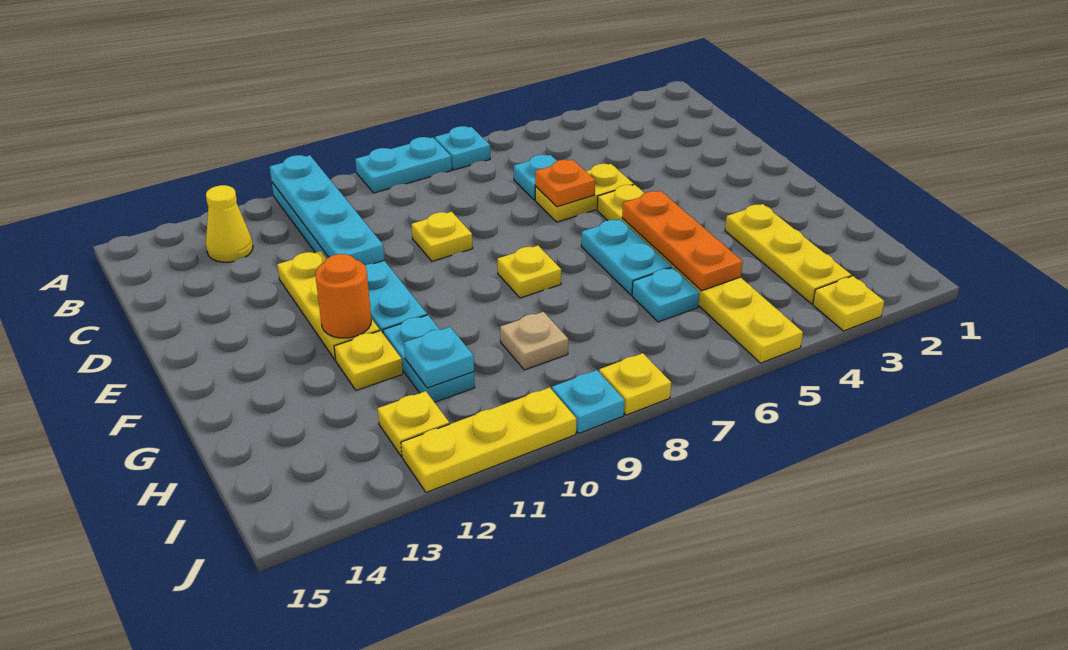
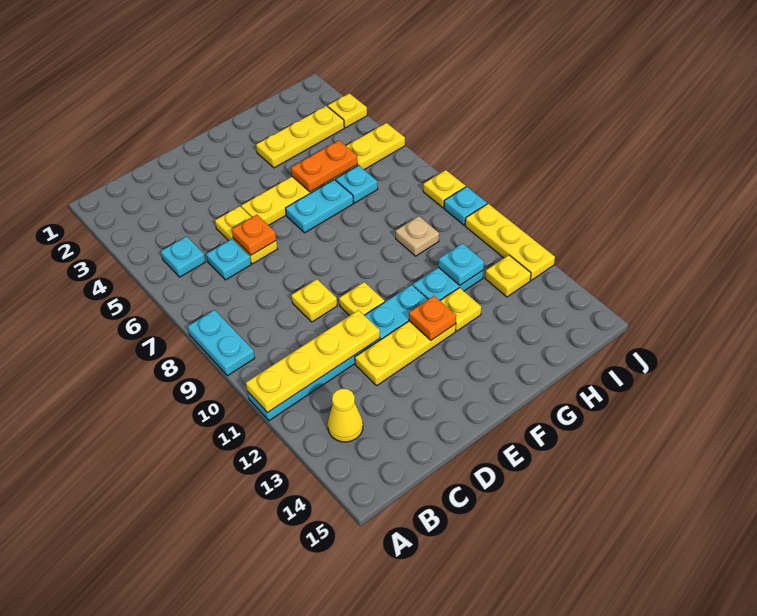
cyan 1x1 plate [435,126,490,170] -> cyan 1x1 plate moved to [161,236,206,277]
cyan 1x4 plate [270,155,384,265] -> yellow 1x4 plate [246,310,380,413]
orange 1x3 plate [622,191,743,291] -> orange 1x2 plate [291,141,358,192]
yellow 1x1 plate [497,246,561,298] -> yellow 1x1 plate moved to [339,282,385,316]
orange 1x1 round brick [315,254,371,338] -> orange 1x1 plate [409,296,456,340]

